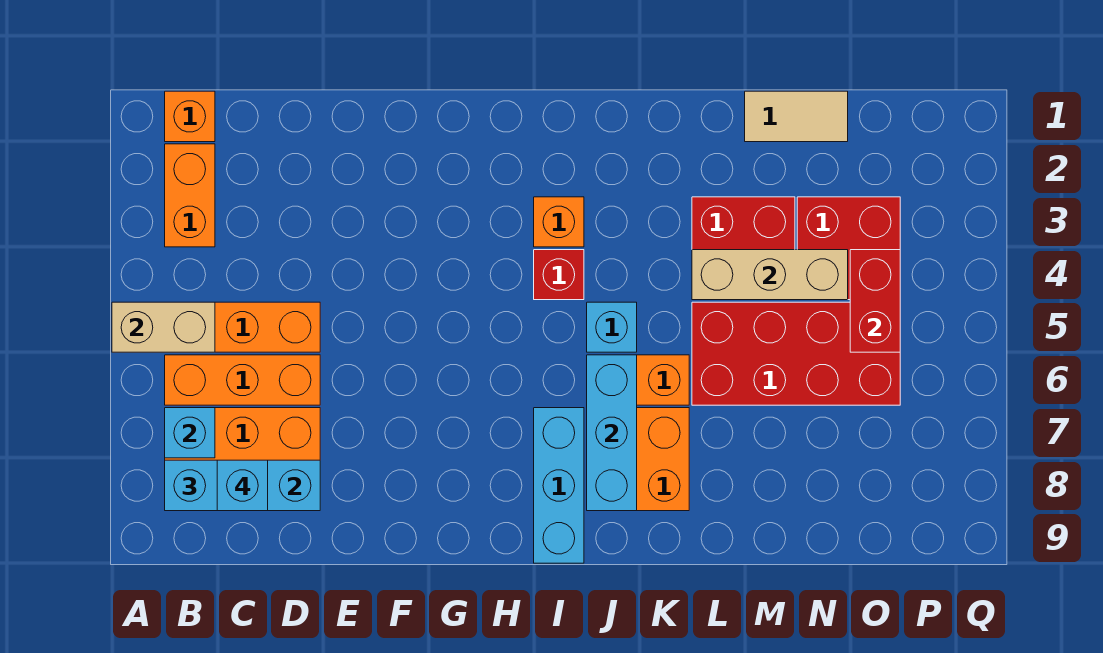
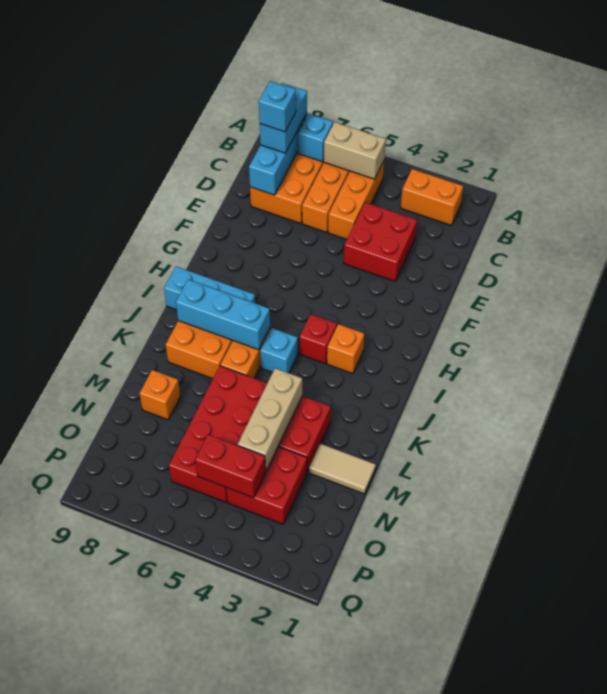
tan 1x2 brick [112,302,215,352] -> tan 1x2 brick turned to [324,122,386,179]
orange 1x1 brick [165,91,215,142] -> orange 1x1 brick moved to [140,370,181,420]
none -> red 2x2 brick [344,202,417,281]
tan 1x2 tile [745,91,848,142] -> tan 1x2 tile turned to [309,444,376,494]

